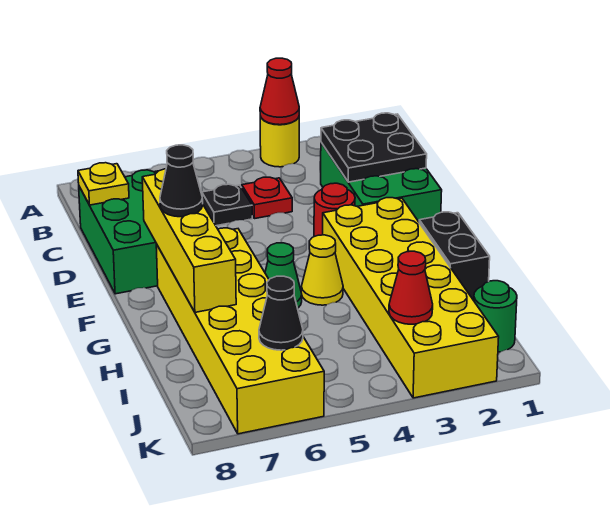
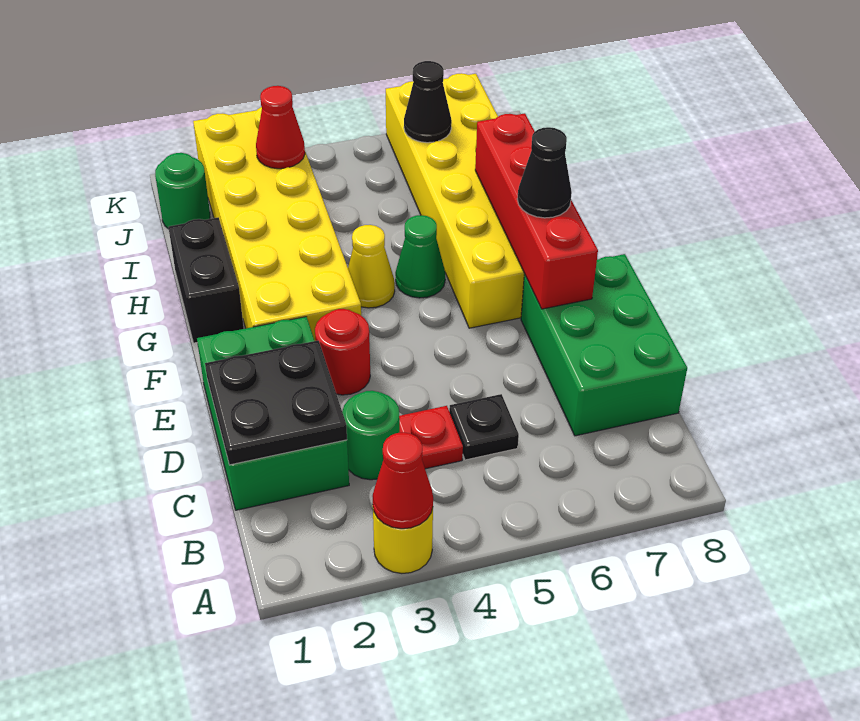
none -> green 1x1 round brick [342,391,400,480]
yellow 1x1 plate [78,163,129,205] -> none
yellow 1x4 brick [142,169,236,312] -> red 1x4 brick [475,113,598,309]

